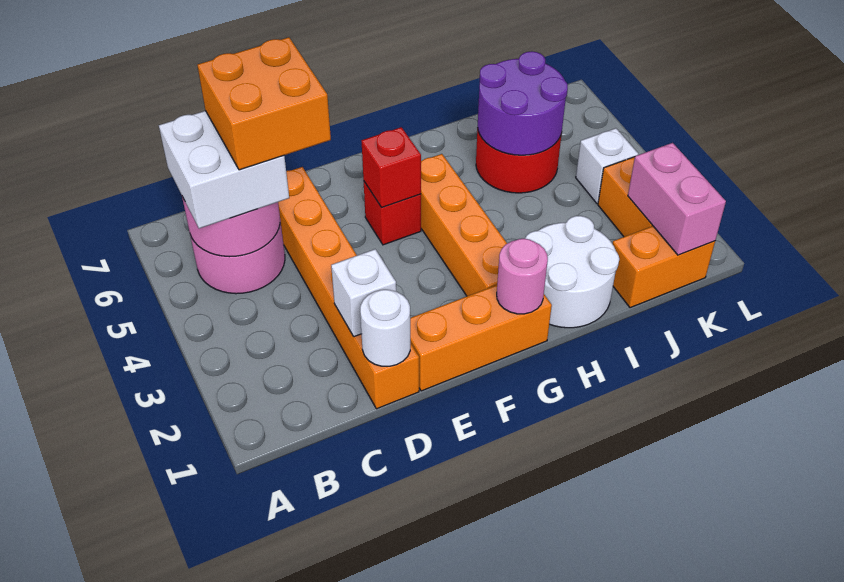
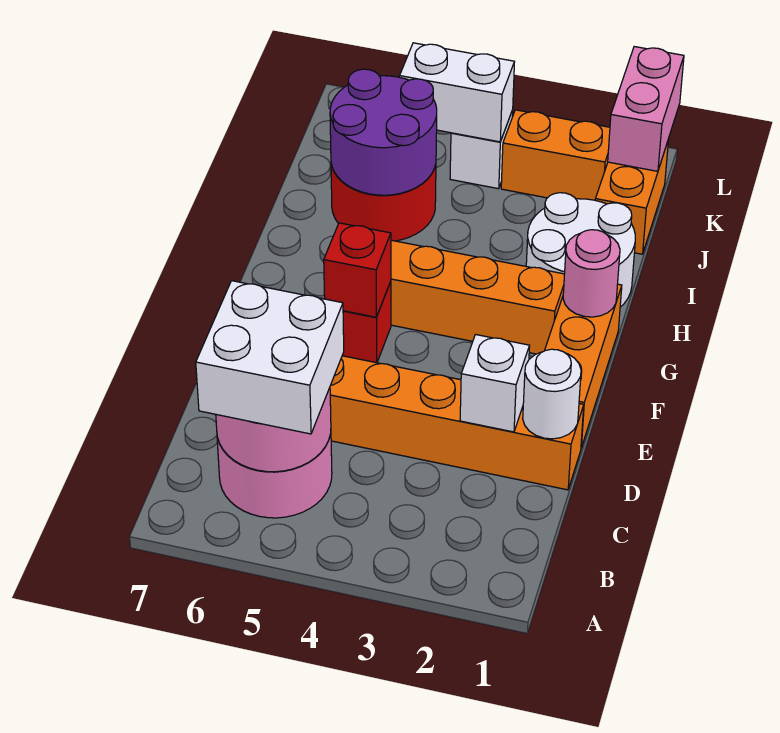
orange 2x2 brick [197,37,331,170] -> none
pink 1x2 brick [628,143,726,255] -> pink 1x2 brick turned to [608,47,684,171]
none -> white 1x2 brick [400,43,514,142]

